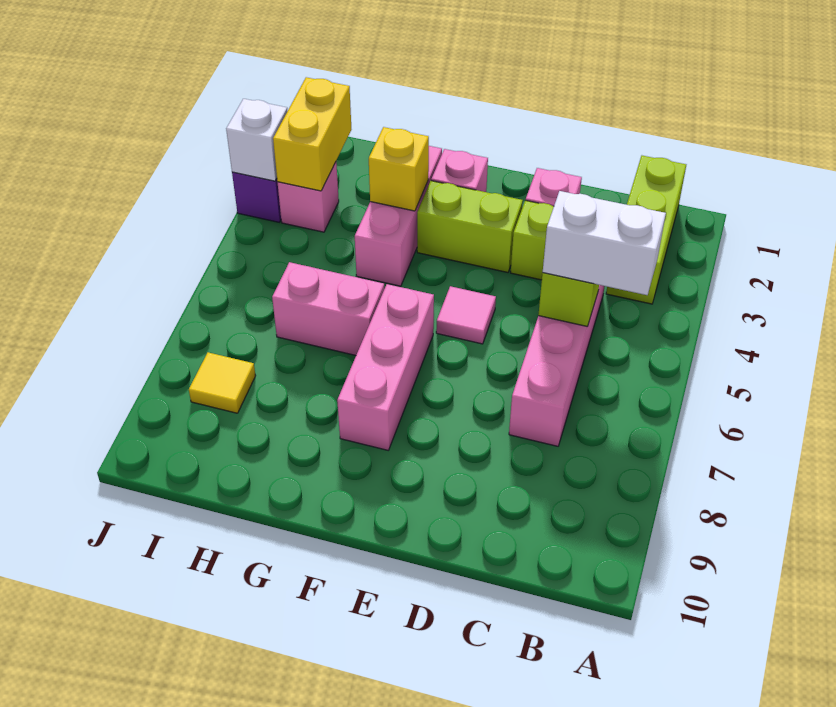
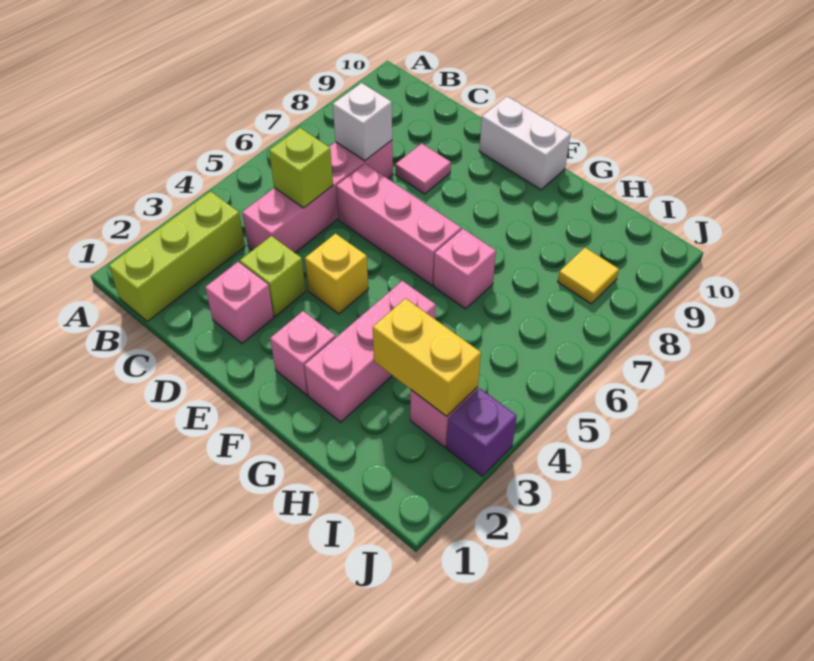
white 1x2 brick [543,191,666,295] -> white 1x2 brick moved to [479,96,571,190]
lime 1x2 brick [417,181,523,272] -> none
pink 1x1 tile [436,286,496,344] -> pink 1x1 tile moved to [395,143,451,194]
pink 1x3 brick [337,284,434,450] -> pink 1x3 brick turned to [336,164,461,285]
yellow 1x1 brick [369,127,429,211] -> yellow 1x1 brick moved to [305,234,368,314]
pink 1x2 brick [272,262,384,355] -> pink 1x1 brick [434,229,496,309]
yellow 1x2 brick [273,77,351,191] -> yellow 1x2 brick turned to [373,298,481,416]
white 1x1 brick [226,99,287,181] -> white 1x1 brick moved to [333,83,392,161]

